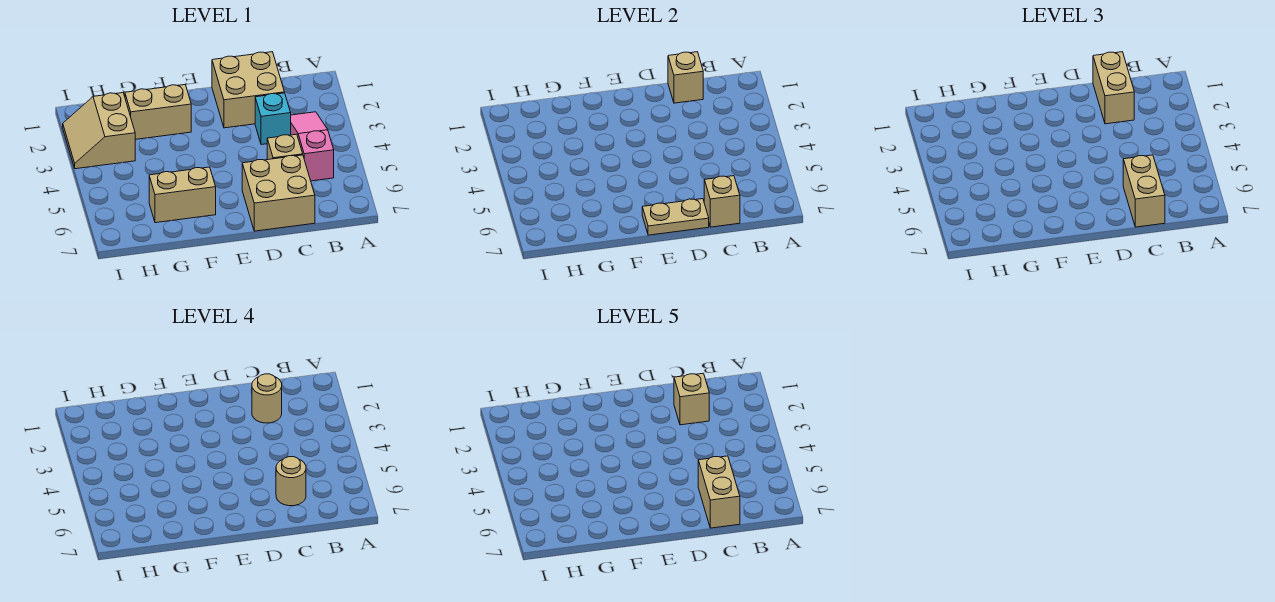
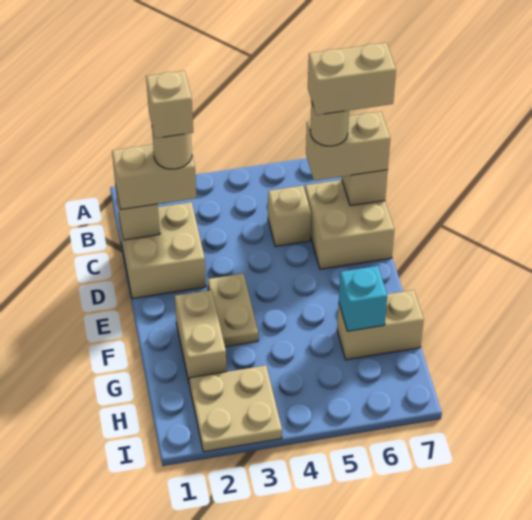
pink 1x3 slope [291,112,334,181] -> none
cyan 1x1 brick [255,93,291,145] -> cyan 1x1 brick moved to [339,266,387,331]
tan 1x2 plate [642,199,709,235] -> tan 1x2 plate moved to [208,273,258,347]
tan 1x2 brick [149,167,216,223] -> tan 1x2 brick turned to [337,290,424,360]
tan 2x2 slope [63,93,135,169] -> tan 2x2 plate [189,365,282,452]

